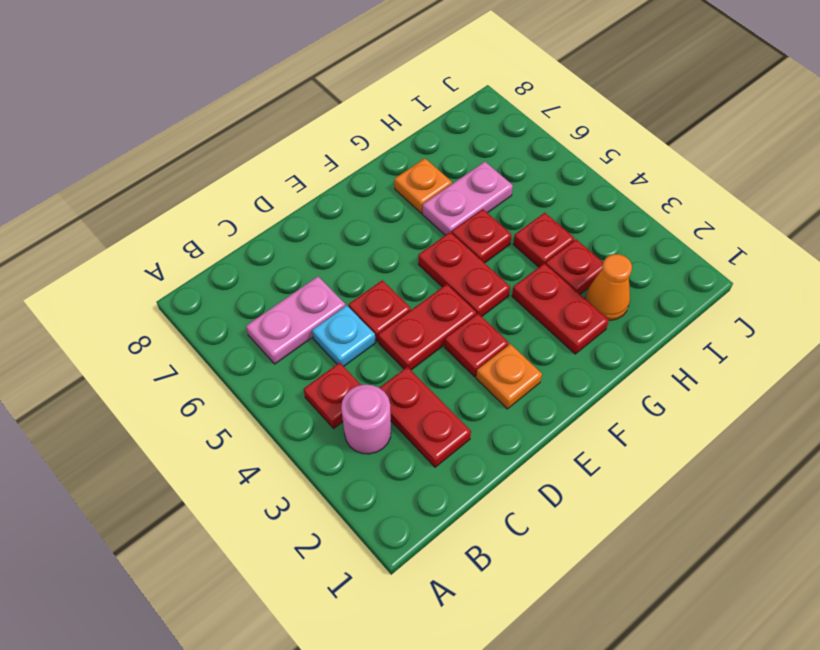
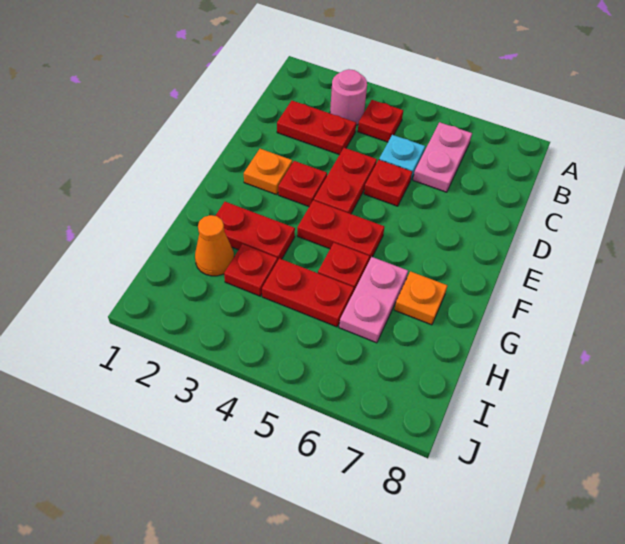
red 1x1 plate [513,213,575,267] -> red 1x2 plate [262,258,354,327]

